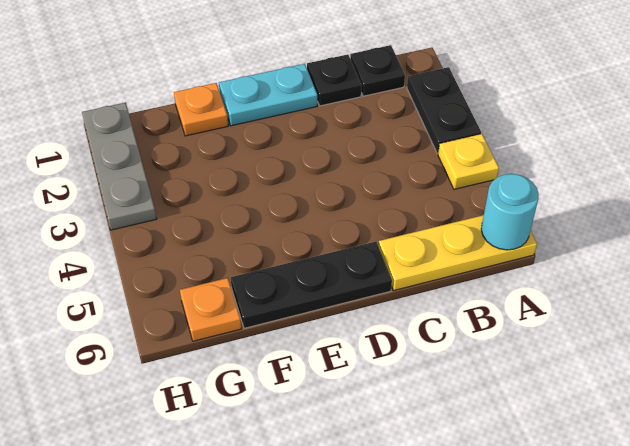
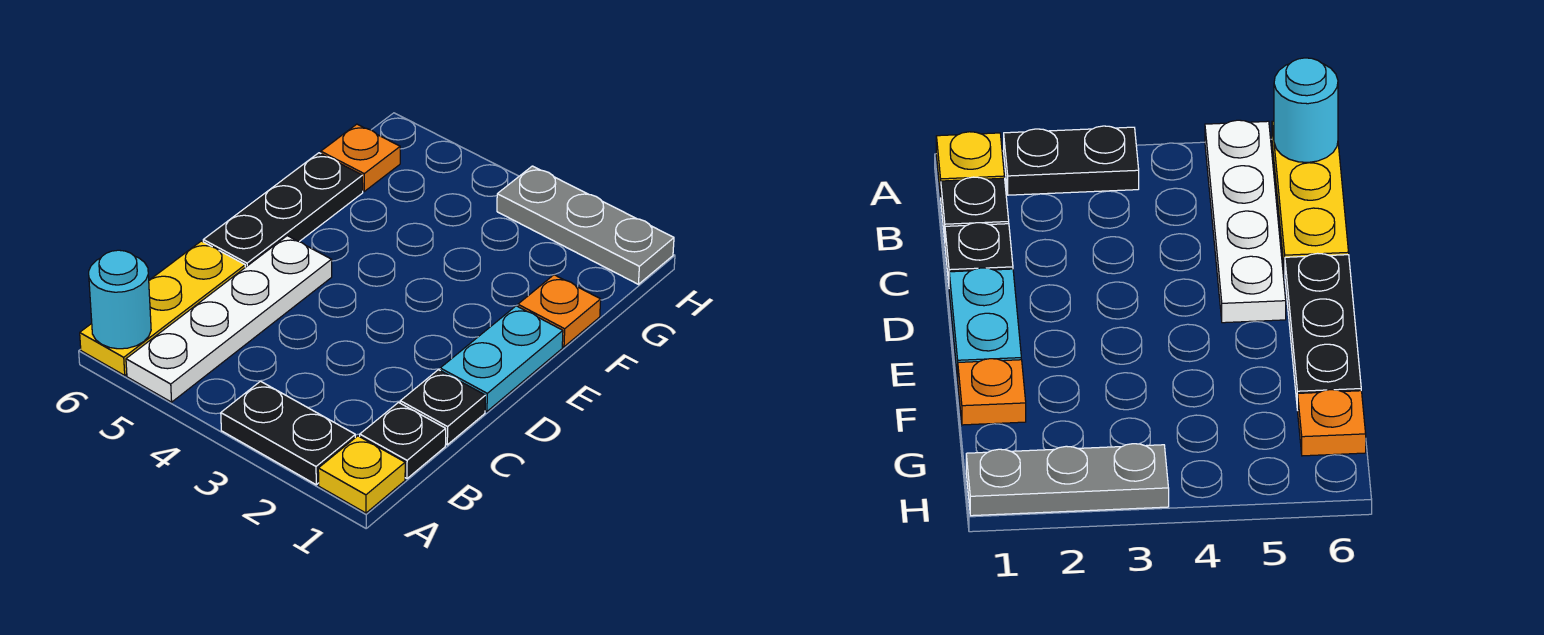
yellow 1x1 plate [438,134,499,189] -> yellow 1x1 plate moved to [318,436,405,513]
none -> white 1x4 plate [126,236,332,402]

